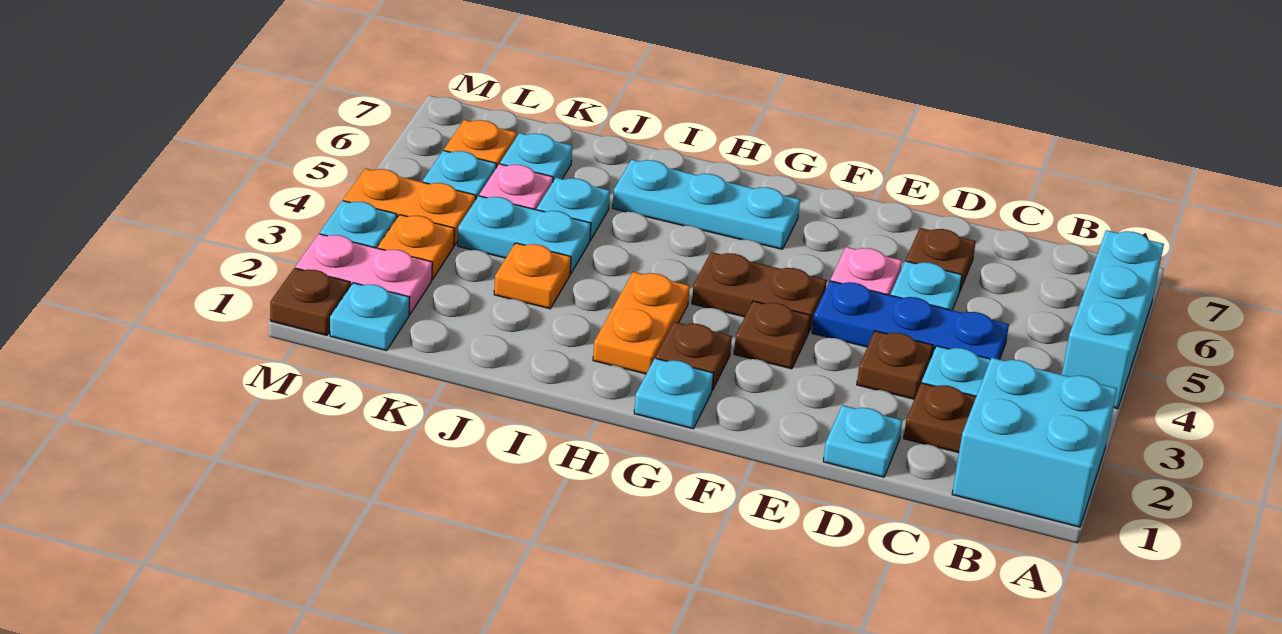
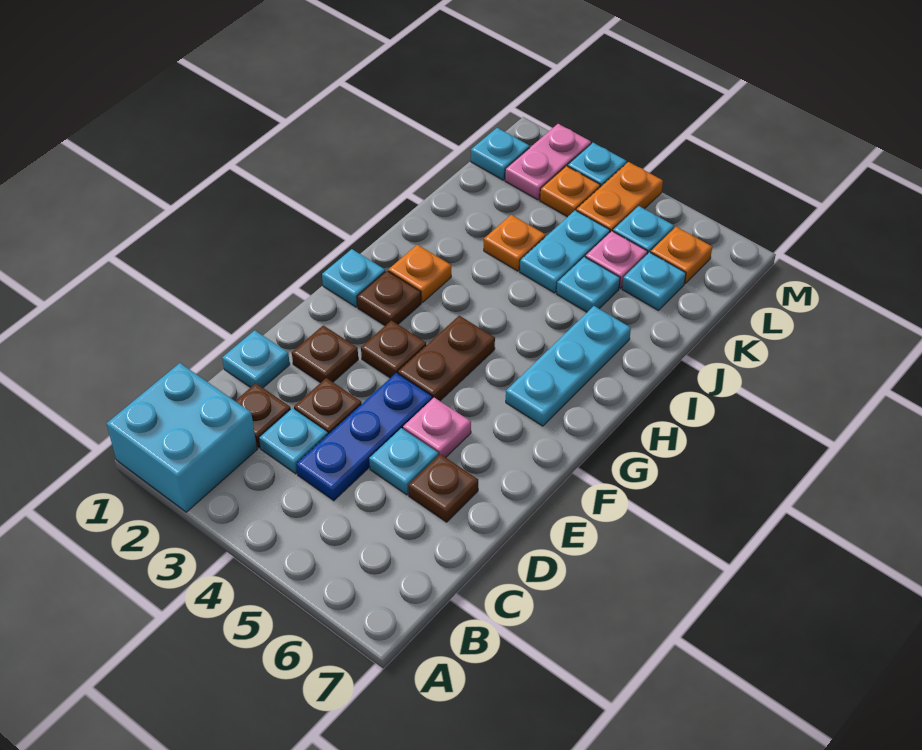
cyan 1x3 brick [1062,230,1164,409] -> none
orange 1x2 plate [593,272,690,374] -> orange 1x1 plate [388,245,451,302]
brown 1x1 plate [270,268,350,335] -> brown 1x1 plate moved to [292,325,358,383]

